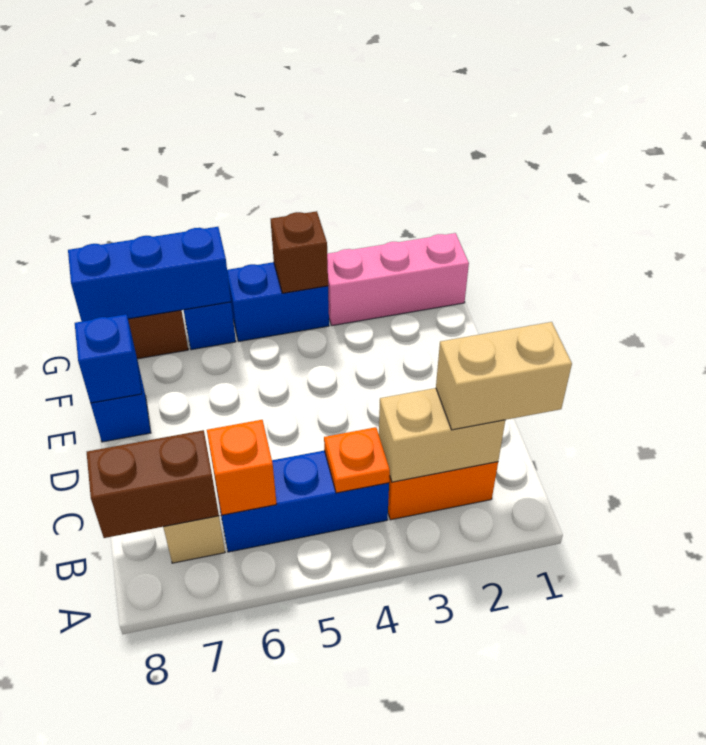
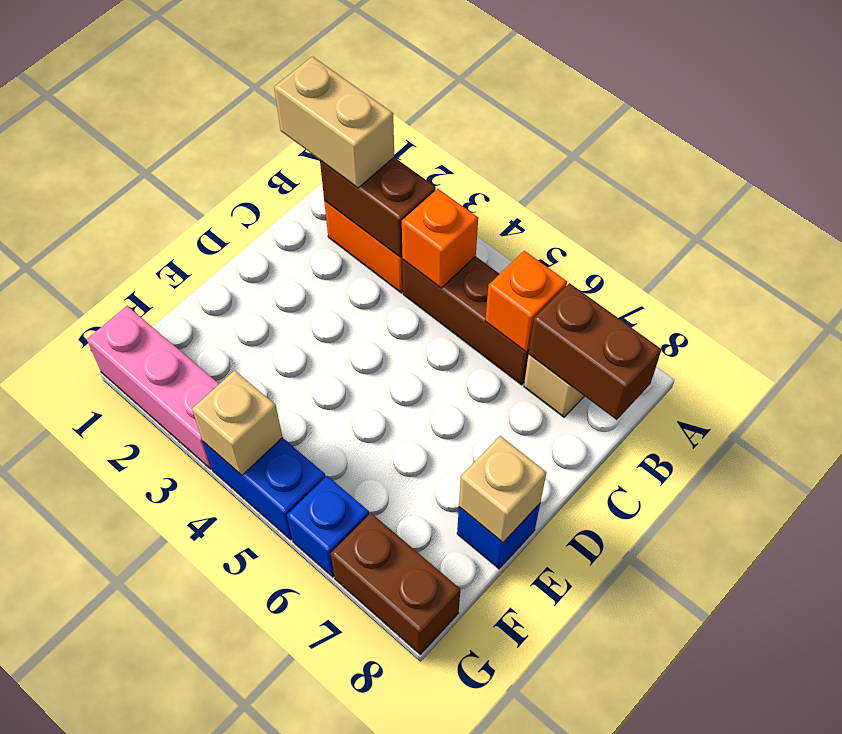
tan 1x2 brick [379,388,505,482] -> brown 1x2 brick [320,157,436,257]
blue 1x3 brick [216,451,389,552] -> brown 1x3 brick [403,256,529,385]
orange 1x1 plate [324,427,390,493] -> orange 1x1 brick [402,189,478,288]
blue 1x1 brick [75,314,142,403] -> tan 1x1 brick [459,436,546,542]
brown 1x1 brick [271,211,328,293] -> tan 1x1 brick [192,370,283,475]
blue 1x3 brick [68,227,231,321] -> none

